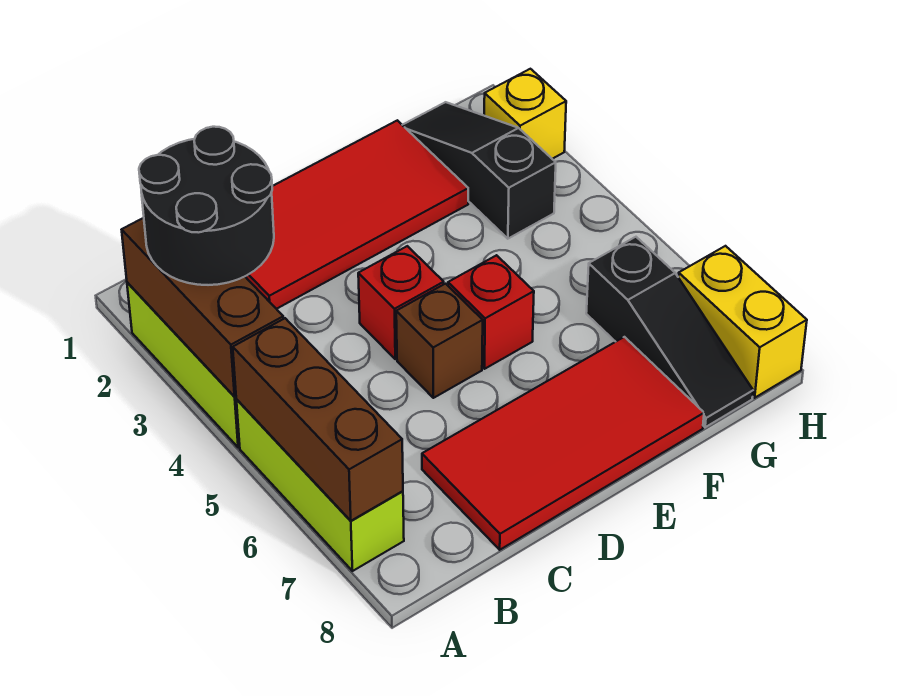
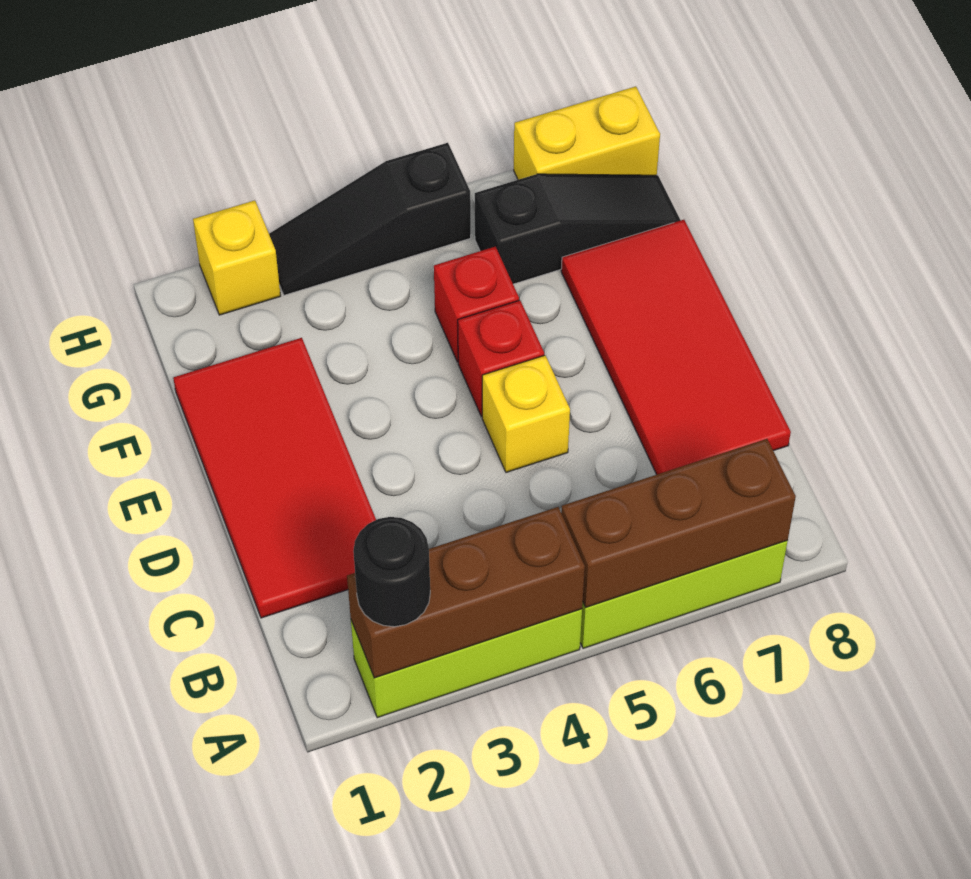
black 2x2 round brick [139,127,274,285] -> black 1x1 round brick [353,517,430,627]
red 1x1 brick [358,246,444,359] -> red 1x1 brick moved to [434,247,519,362]
brown 1x1 brick [396,284,483,398] -> yellow 1x1 brick [482,355,570,472]
black 1x3 slope [403,102,556,239] -> black 1x3 slope moved to [269,143,471,295]

